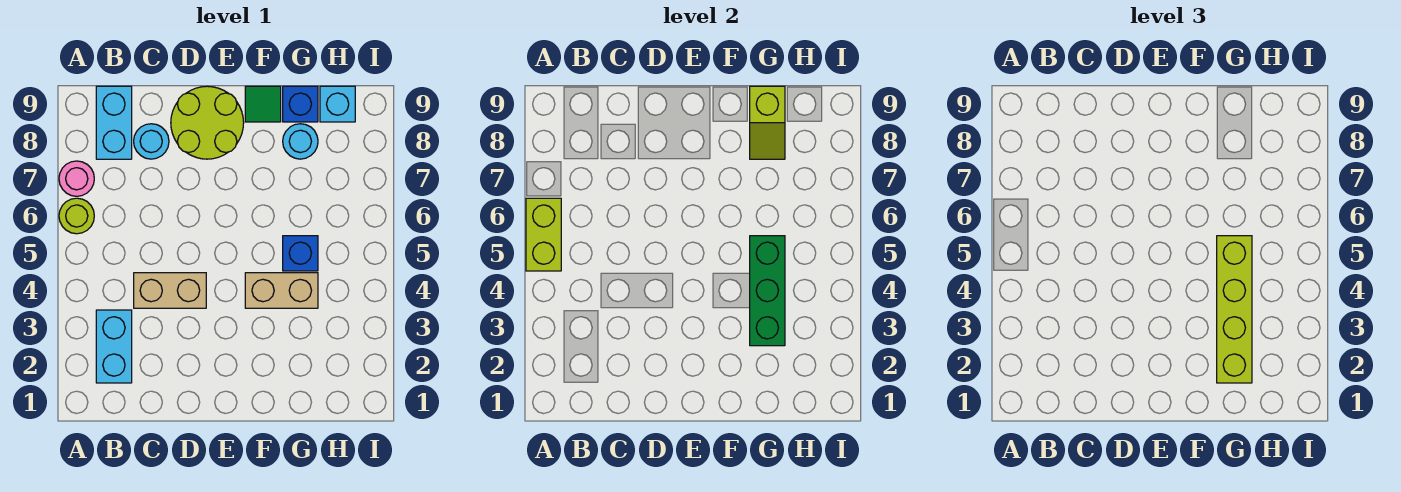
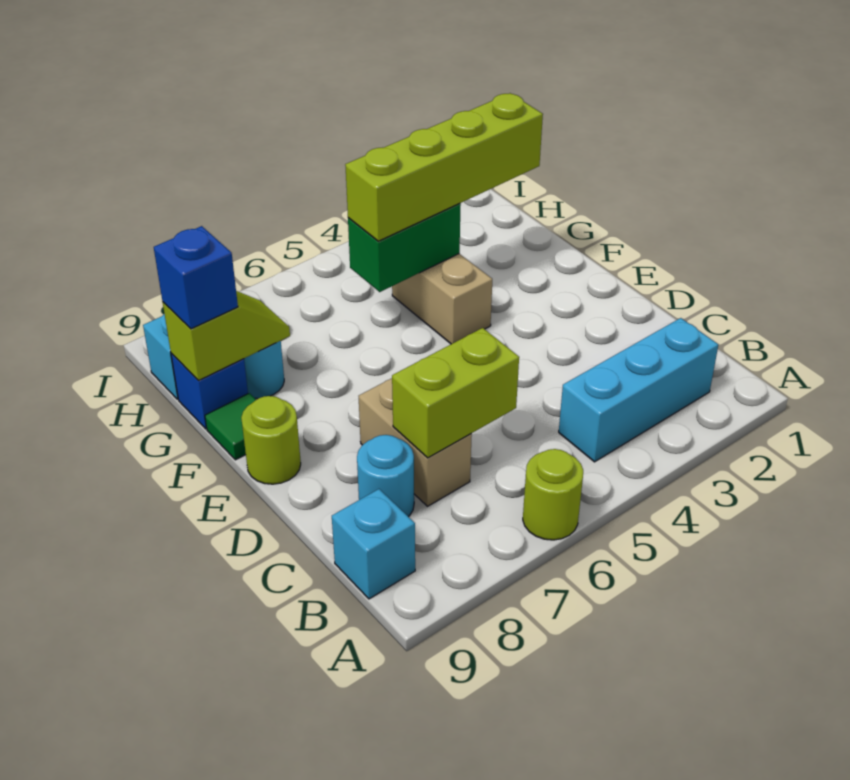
lime 1x2 brick [526,198,561,271] -> lime 1x2 brick moved to [392,328,519,458]
pink 1x1 round brick [59,161,94,196] -> none
cyan 1x2 brick [96,310,132,383] -> cyan 1x3 brick [559,318,718,462]
cyan 1x2 brick [96,86,132,159] -> cyan 1x1 brick [332,489,415,599]
tan 1x2 brick [134,273,206,308] -> tan 1x2 brick moved to [359,378,472,506]
lime 2x2 round brick [171,86,244,159] -> lime 1x1 round brick [241,396,301,484]
green 1x3 brick [750,236,785,346] -> green 1x2 brick [348,203,461,292]
blue 1x1 brick [283,236,318,271] -> blue 1x1 brick moved to [154,226,238,329]

